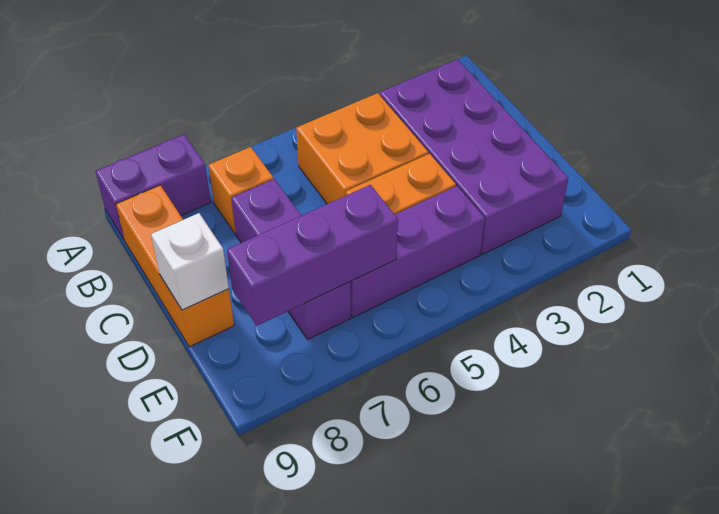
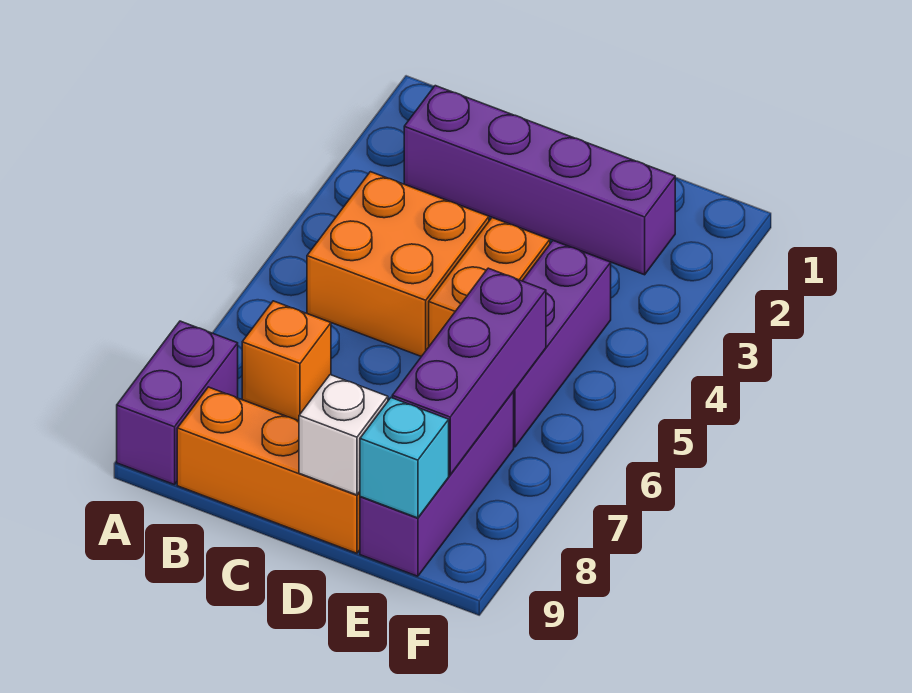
purple 2x4 brick [380,59,568,254] -> purple 1x4 brick [404,86,675,275]
purple 1x3 brick [231,179,351,340] -> purple 1x3 brick turned to [360,392,514,576]
none -> cyan 1x1 brick [360,398,449,518]

